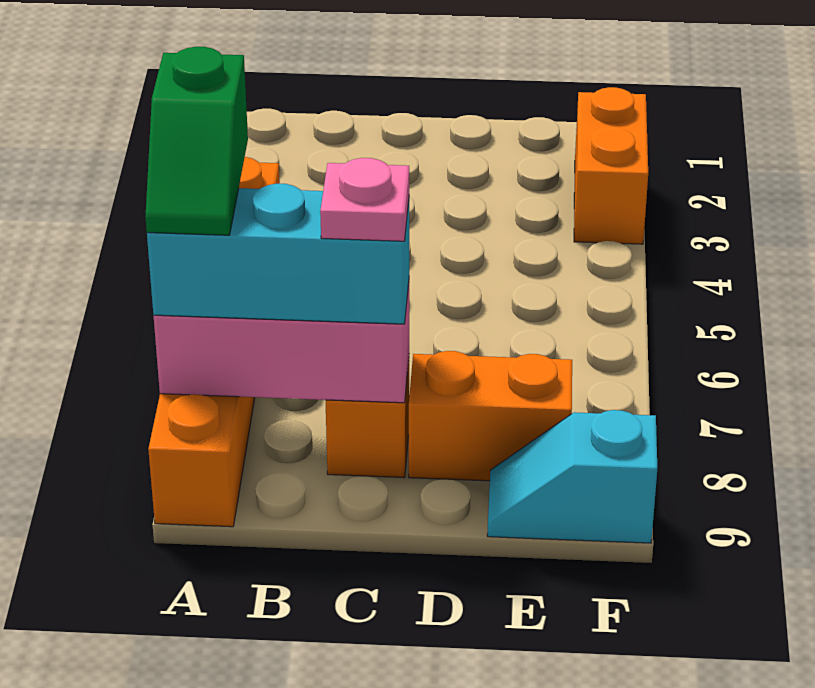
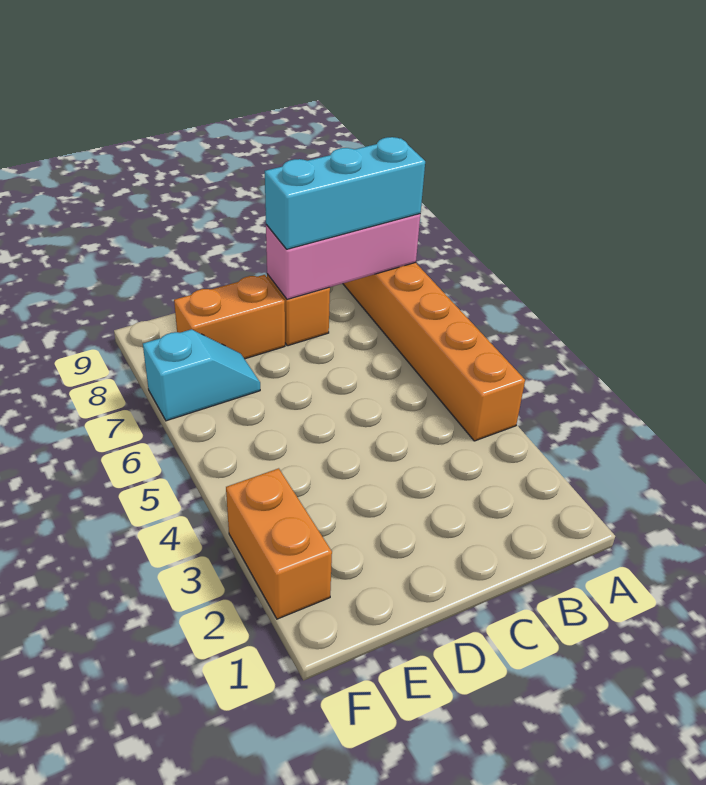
green 1x2 slope [145,47,248,235] -> none
pink 1x1 plate [320,158,409,241] -> none
cyan 1x2 slope [487,410,657,543] -> cyan 1x2 slope moved to [143,329,260,421]

